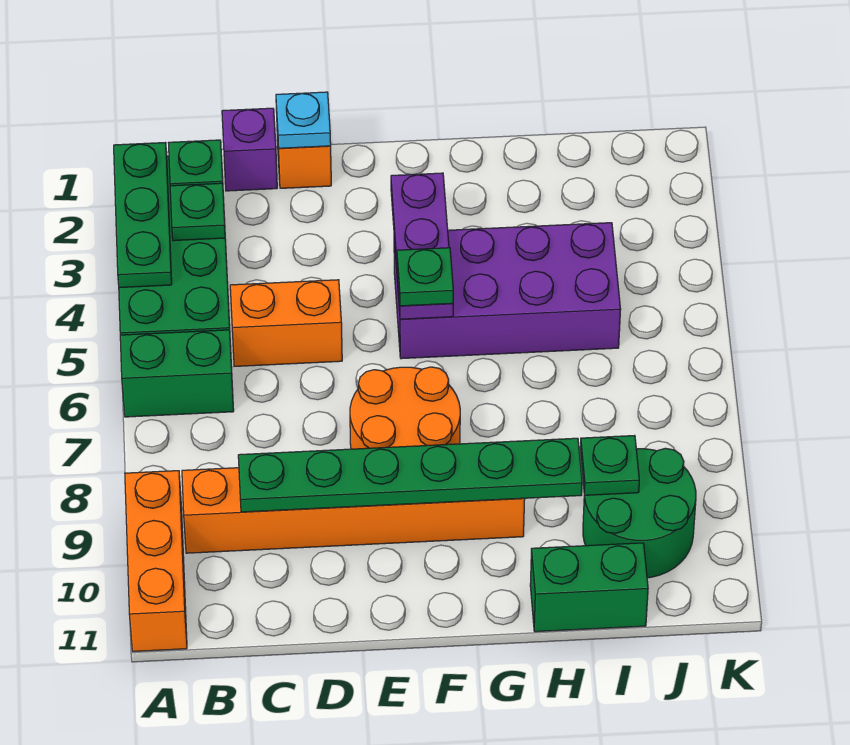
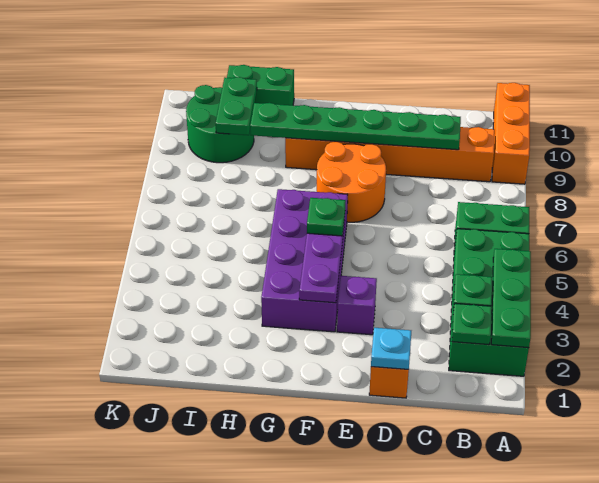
purple 1x1 brick [222,108,277,191] -> purple 1x1 brick moved to [337,276,377,335]
orange 1x2 brick [230,280,342,366] -> none
purple 2x4 brick [394,223,621,359] -> purple 2x4 brick turned to [261,189,348,332]
green 1x1 plate [580,436,639,495] -> green 1x2 plate [216,77,257,135]

